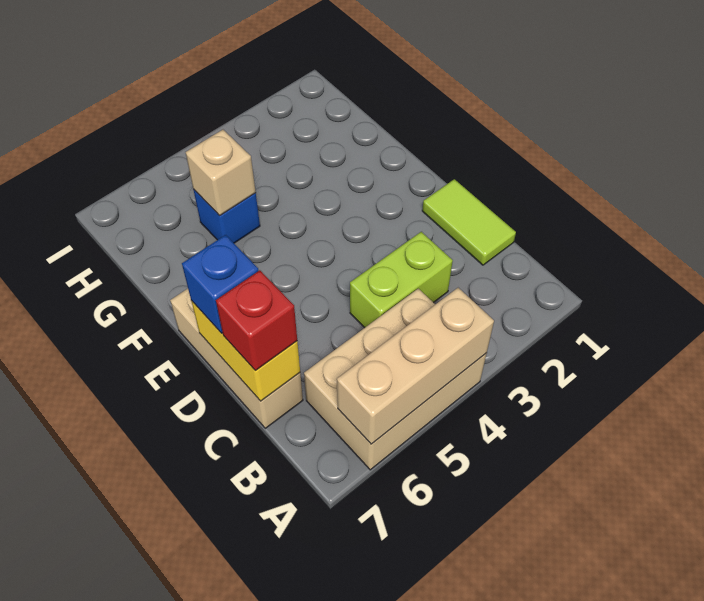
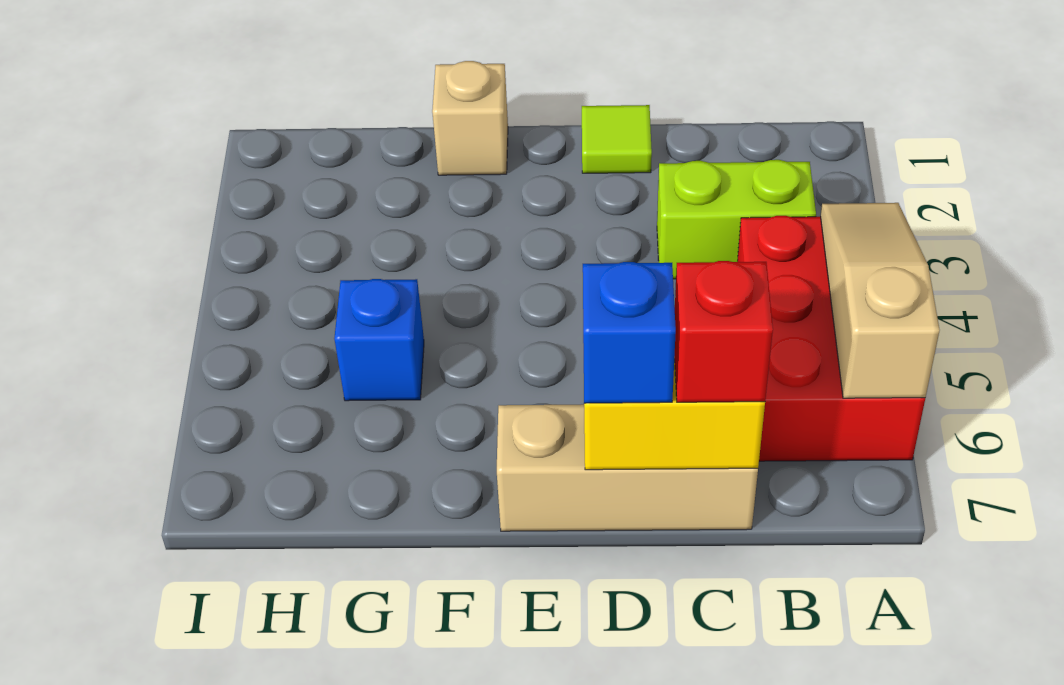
tan 2x3 brick [304,289,487,470] -> red 2x3 brick [737,216,925,461]
tan 1x3 brick [337,288,494,444] -> tan 1x3 slope [820,203,940,398]
lime 1x2 tile [422,179,516,265] -> lime 1x1 tile [582,105,652,173]
lime 1x2 brick [350,232,453,328] -> lime 1x2 brick turned to [657,160,816,279]
tan 1x1 brick [186,130,256,216] -> tan 1x1 brick moved to [432,61,508,175]

